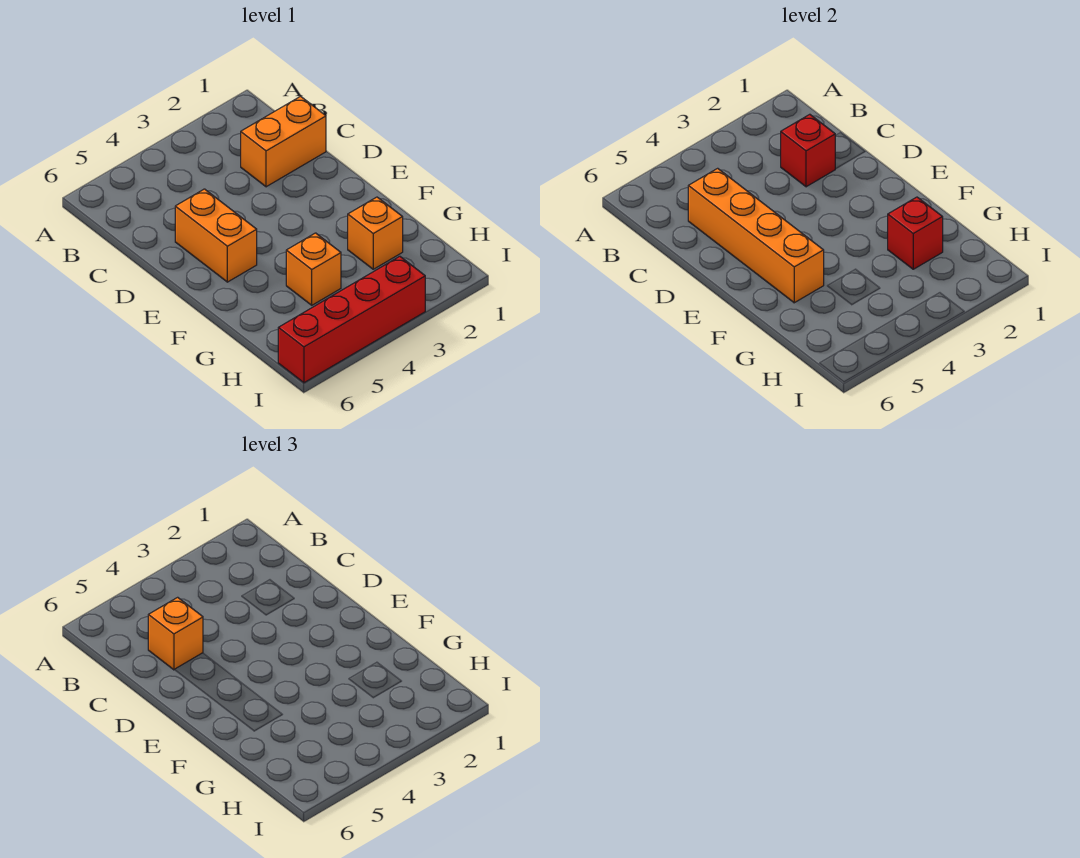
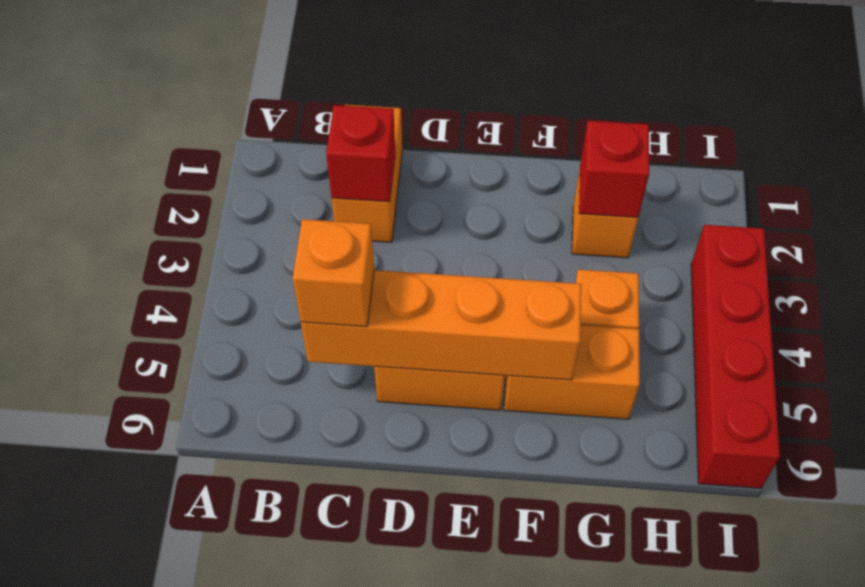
none -> orange 1x2 brick [504,325,640,419]

